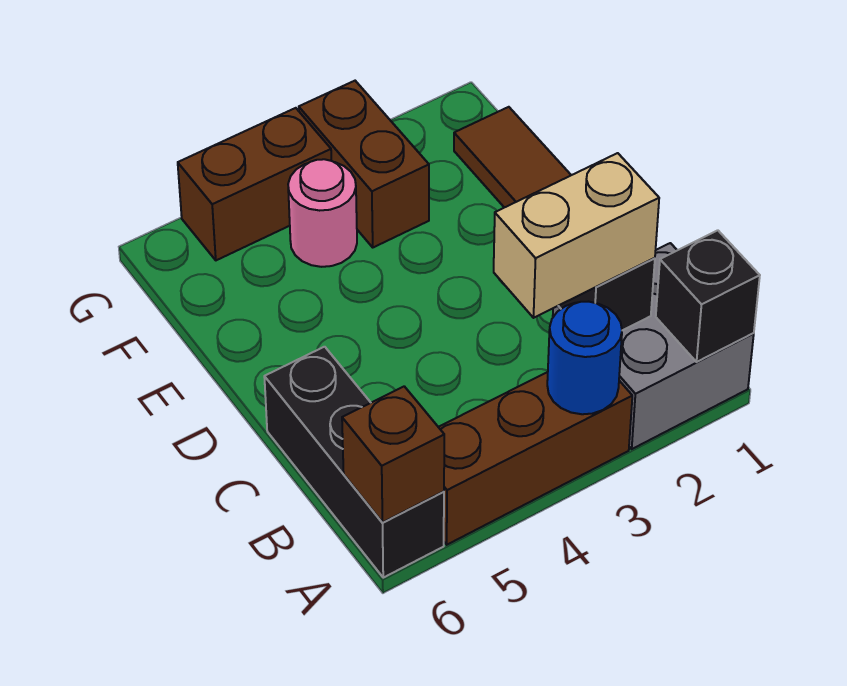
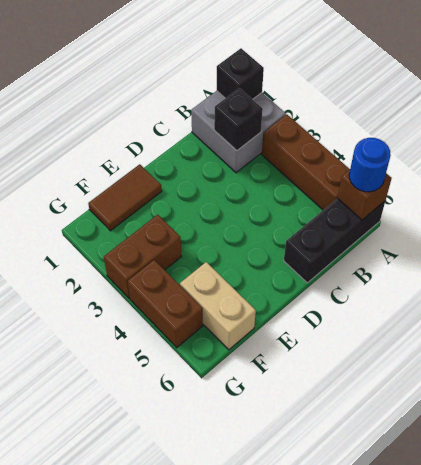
blue 1x1 round brick [547,302,622,414] -> blue 1x1 round brick moved to [349,138,391,192]
tan 1x2 brick [494,153,659,318] -> tan 1x2 brick moved to [180,262,256,350]
pink 1x1 round brick [288,159,357,267] -> none

